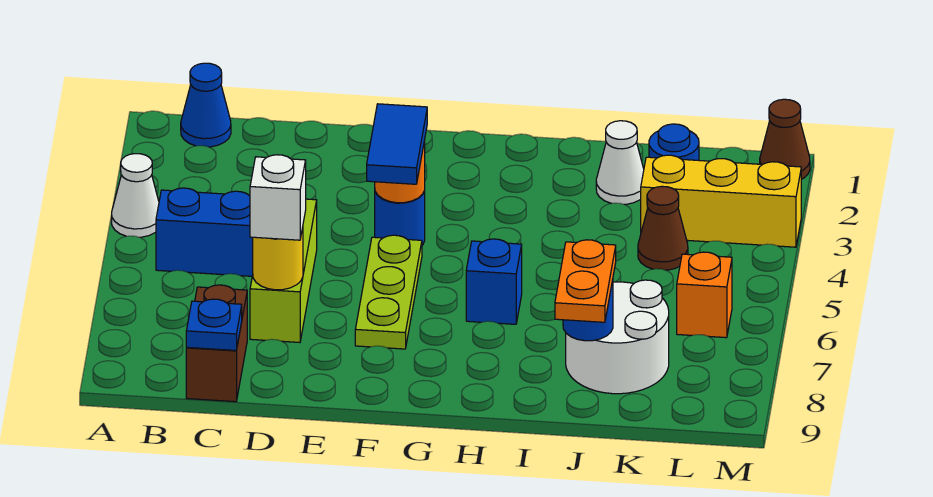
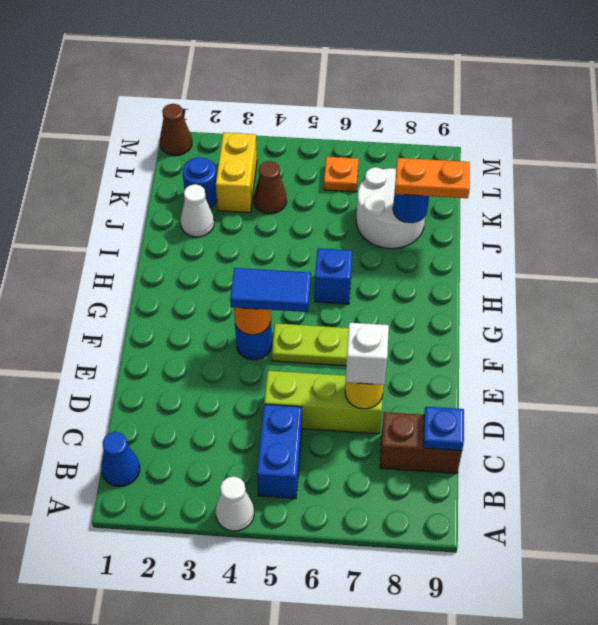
yellow 1x3 brick [641,155,801,247] -> yellow 1x2 brick [216,132,257,213]
orange 1x1 brick [677,252,732,338] -> orange 1x1 plate [324,157,359,192]

